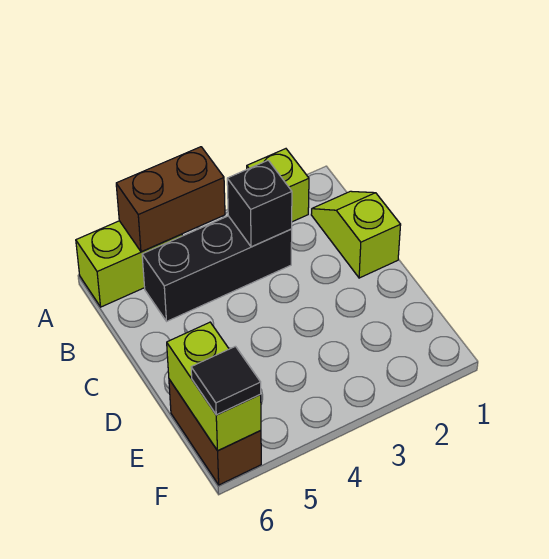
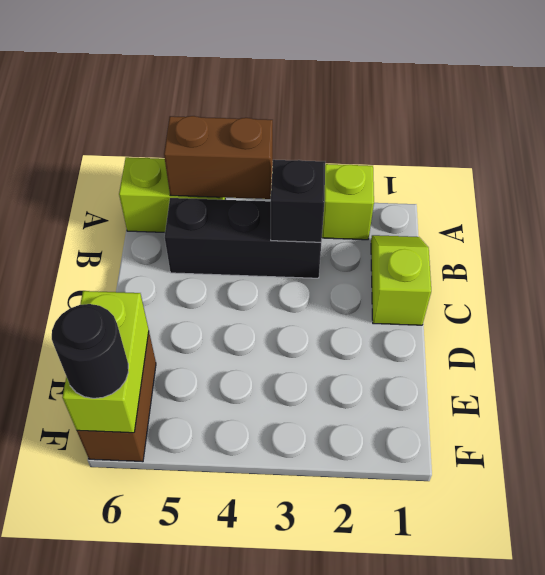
black 1x1 tile [191,346,261,415] -> black 1x1 round brick [52,304,128,398]

